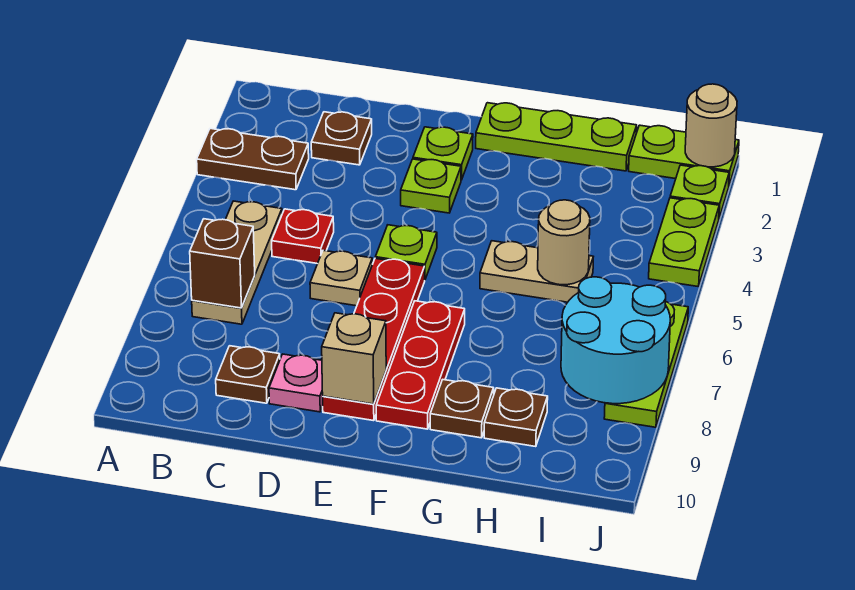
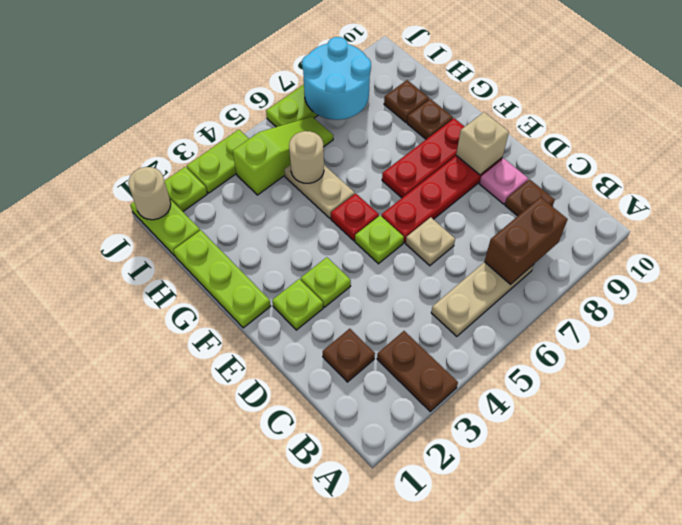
brown 1x1 brick [190,219,255,308] -> brown 1x2 brick [485,197,568,285]
red 1x1 plate [272,209,334,264] -> red 1x1 plate moved to [331,193,379,241]
none -> lime 1x3 slope [233,117,333,195]

